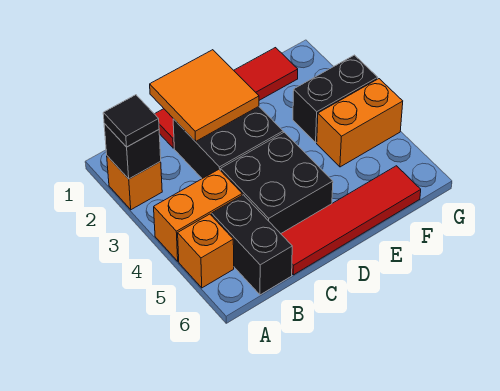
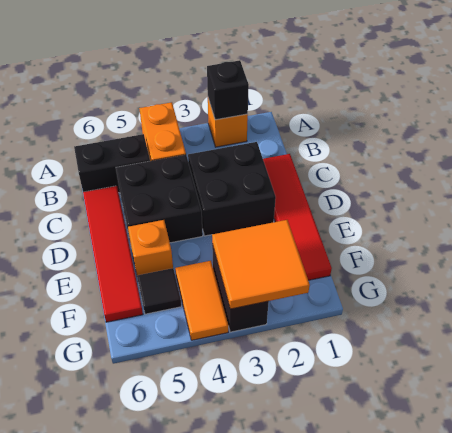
black 1x1 tile [103,95,159,147] -> black 1x1 tile moved to [137,268,181,314]
orange 1x1 brick [178,214,234,288] -> orange 1x1 brick moved to [128,220,173,275]
orange 2x2 tile [150,50,259,142] -> orange 2x2 tile moved to [212,220,310,309]
orange 1x2 brick [317,79,403,167] -> orange 1x2 tile [175,261,228,340]

